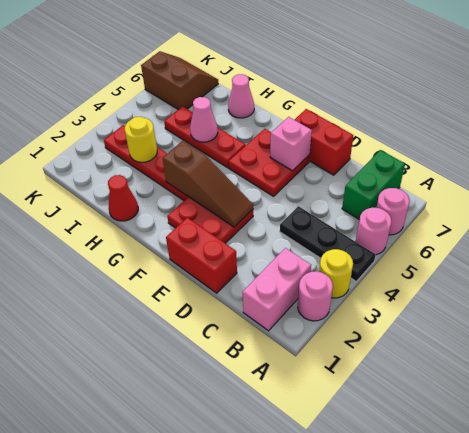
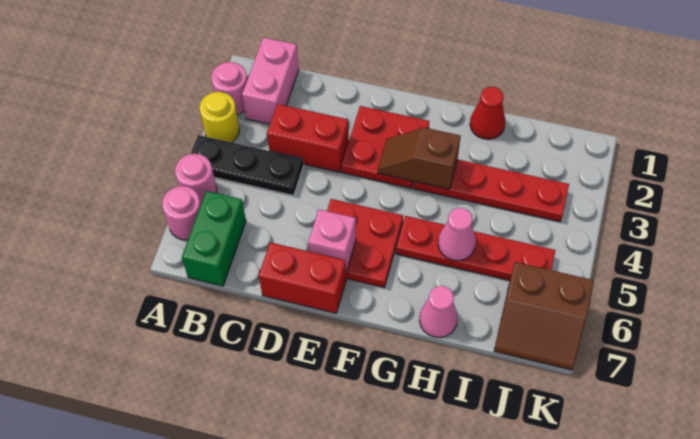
red 1x2 brick [166,218,237,293] -> red 1x2 brick moved to [267,104,349,172]
brown 1x3 slope [162,141,253,227] -> brown 1x2 slope [378,128,461,189]
red 1x3 plate [164,106,245,168] -> red 1x4 plate [396,216,556,280]
yellow 1x1 round brick [125,117,157,162] -> none

